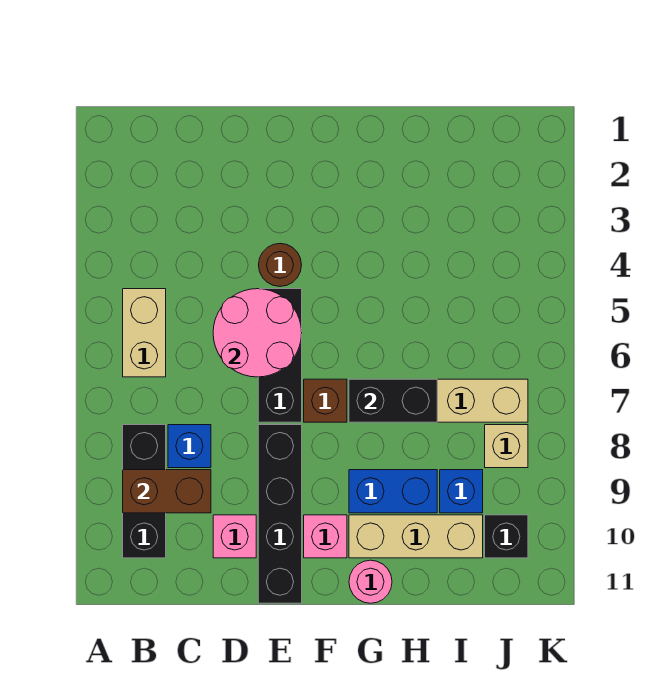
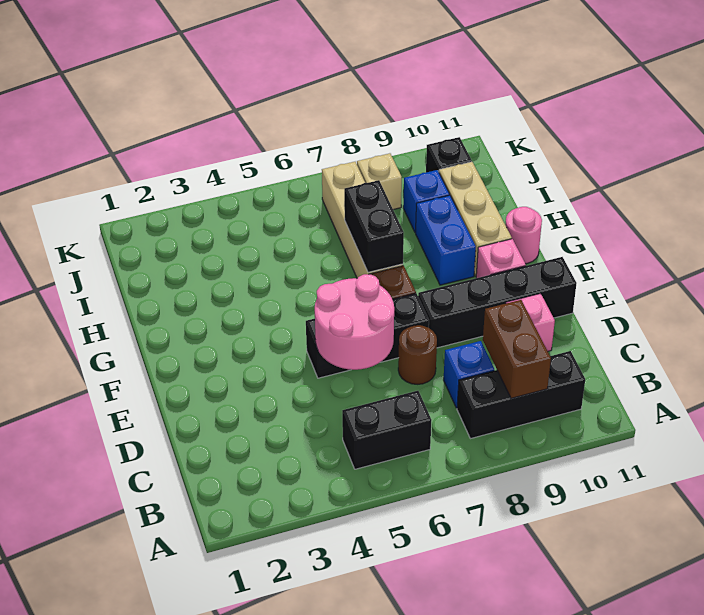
tan 1x2 brick [123,289,166,377] -> black 1x2 brick [342,391,431,469]
brown 1x1 round brick [259,244,301,286] -> brown 1x1 round brick moved to [398,325,437,384]

